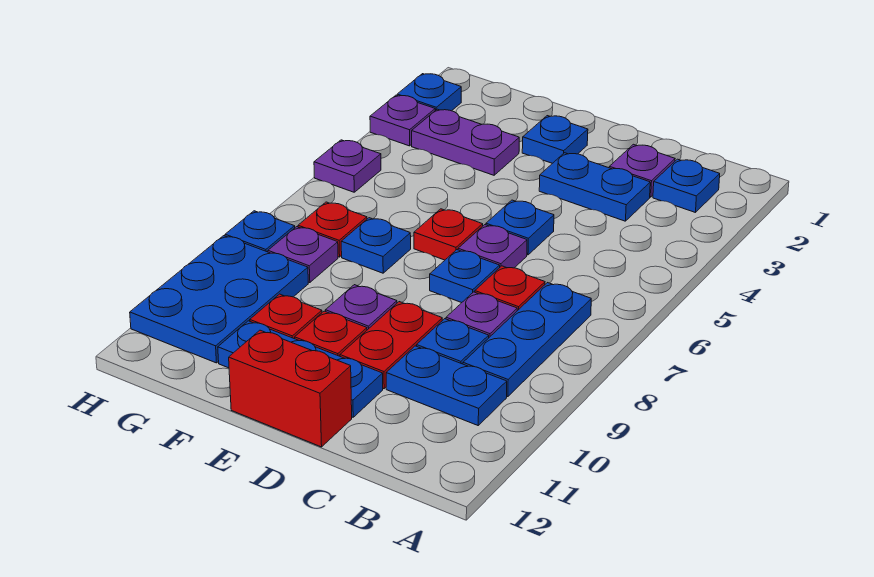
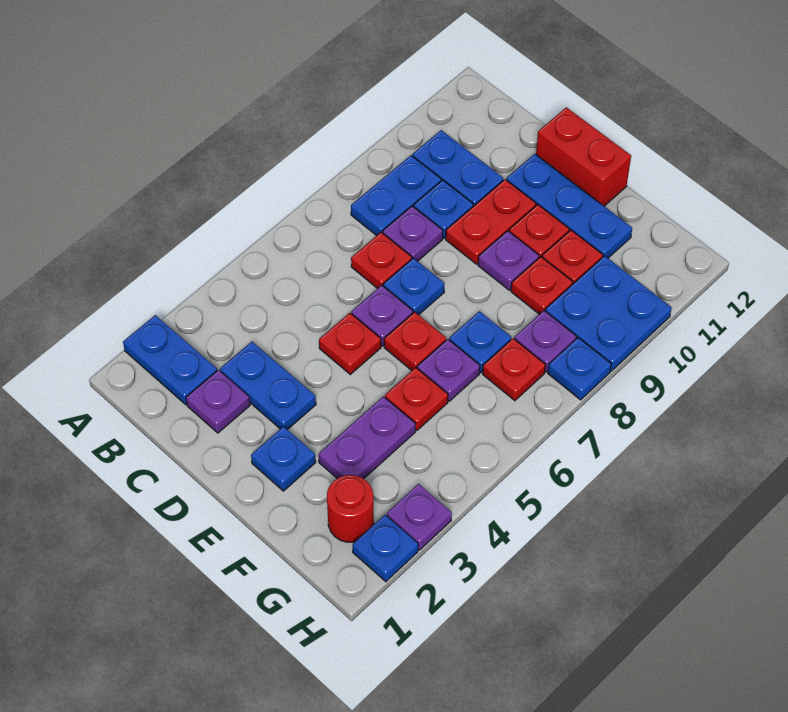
blue 1x1 plate [653,159,720,213] -> blue 1x2 plate [123,315,217,405]
blue 1x3 plate [463,283,591,397] -> blue 1x2 plate [351,156,441,236]
blue 1x1 plate [486,200,554,255] -> red 1x1 plate [319,313,381,374]
purple 1x2 plate [412,109,519,175] -> purple 1x2 plate turned to [318,396,415,479]
none -> red 1x1 plate [385,368,448,430]
none -> red 1x1 plate [511,257,573,314]
none -> red 1x1 round brick [327,475,374,542]
blue 2x3 plate [130,236,308,363] -> blue 2x2 plate [545,256,672,371]
purple 1x1 plate [314,140,381,192] -> purple 1x1 plate moved to [417,339,480,401]

